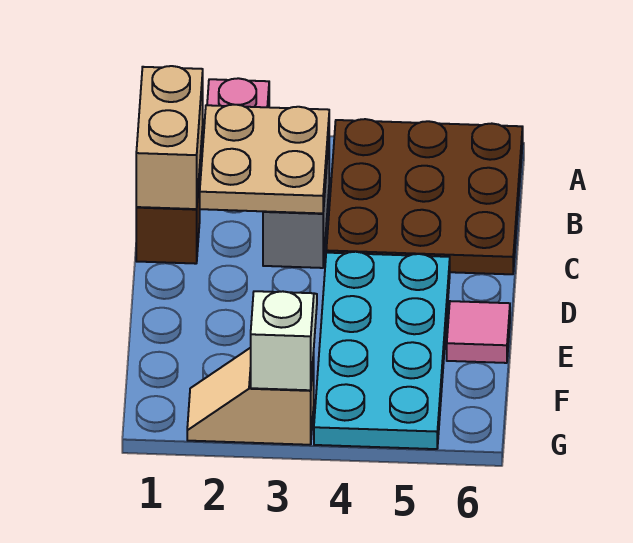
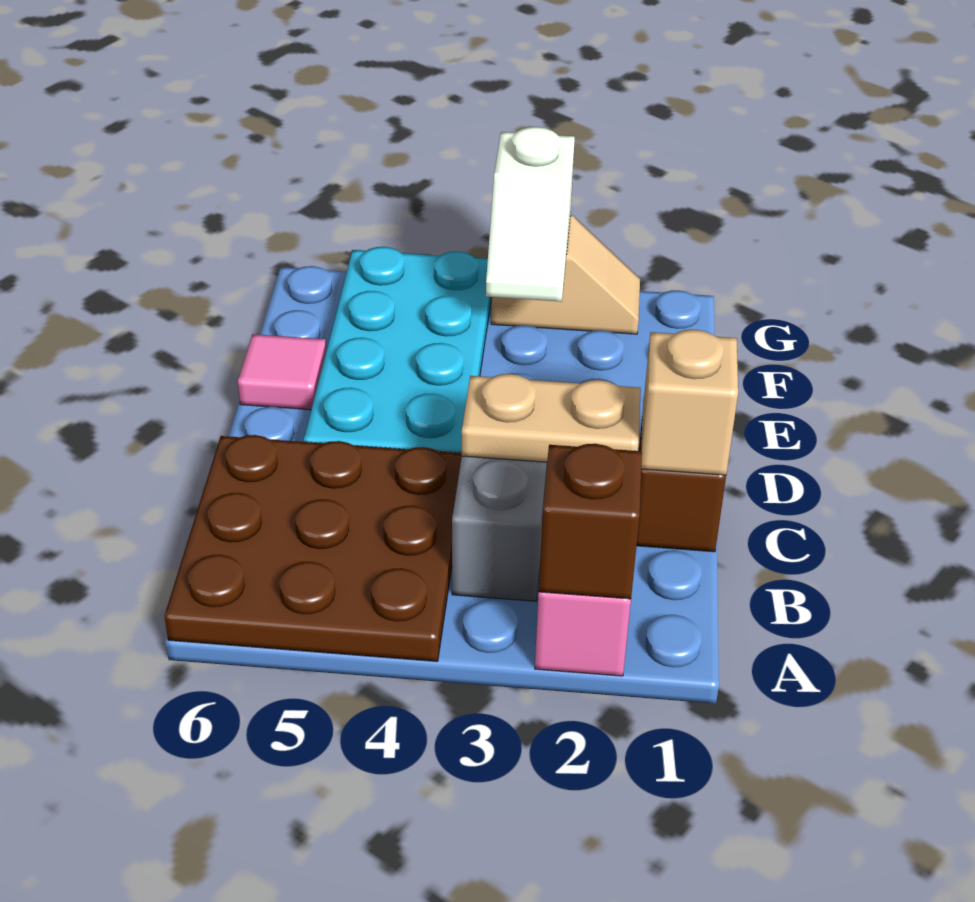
none -> brown 1x1 brick [539,444,642,599]
tan 1x2 brick [136,66,203,209] -> tan 1x1 brick [641,330,738,475]
tan 2x2 plate [200,105,329,213] -> tan 1x2 plate [462,374,641,462]

